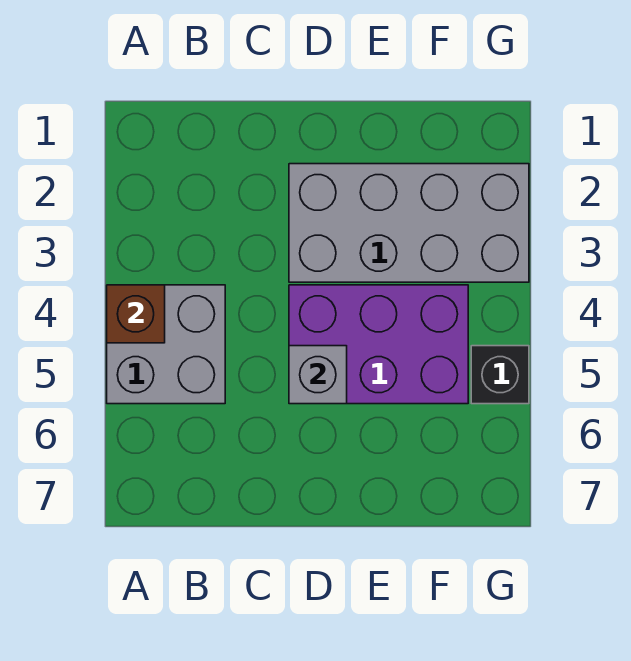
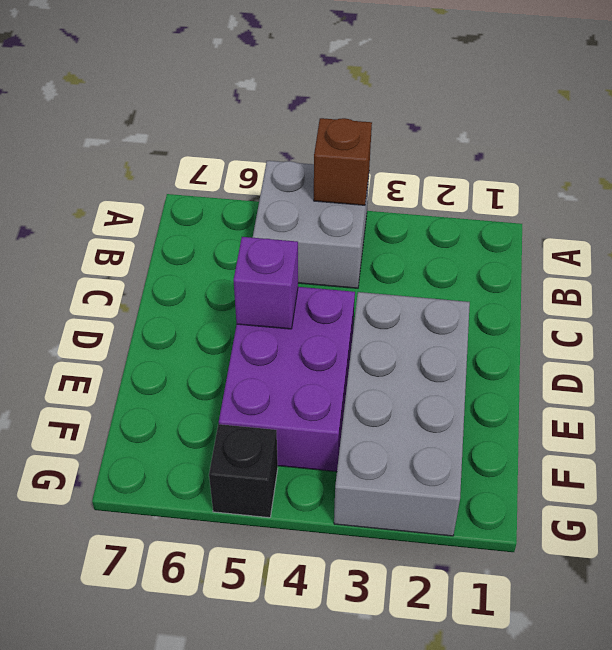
grey 1x1 brick [289,346,347,404] -> purple 1x1 brick [233,237,298,329]

